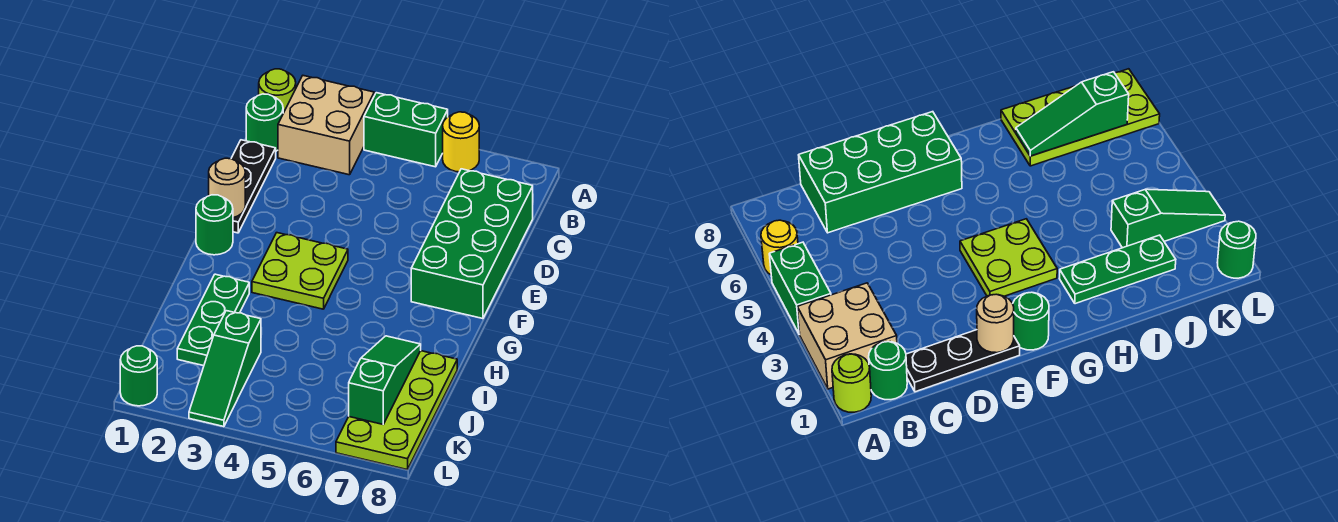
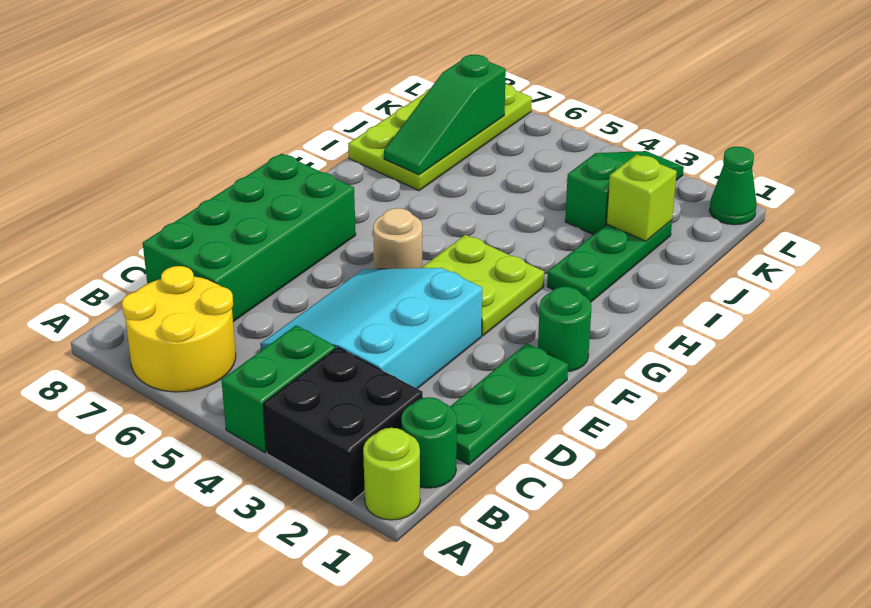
tan 2x2 brick [278,76,374,175] -> black 2x2 brick [263,347,423,502]
green 1x2 brick [364,93,448,167] -> green 1x2 brick turned to [221,325,336,453]
yellow 1x1 round brick [443,112,479,172] -> yellow 2x2 round brick [122,266,236,392]
black 1x3 plate [231,140,276,233] -> green 1x3 plate [450,343,568,465]
none -> cyan 3x3 slope [260,268,482,389]
tan 1x1 round brick [209,158,245,218] -> tan 1x1 round brick moved to [373,208,422,269]
none -> lime 1x1 brick [606,154,677,241]
green 1x1 round brick [120,346,157,406] -> green 1x1 cone [709,147,757,225]

